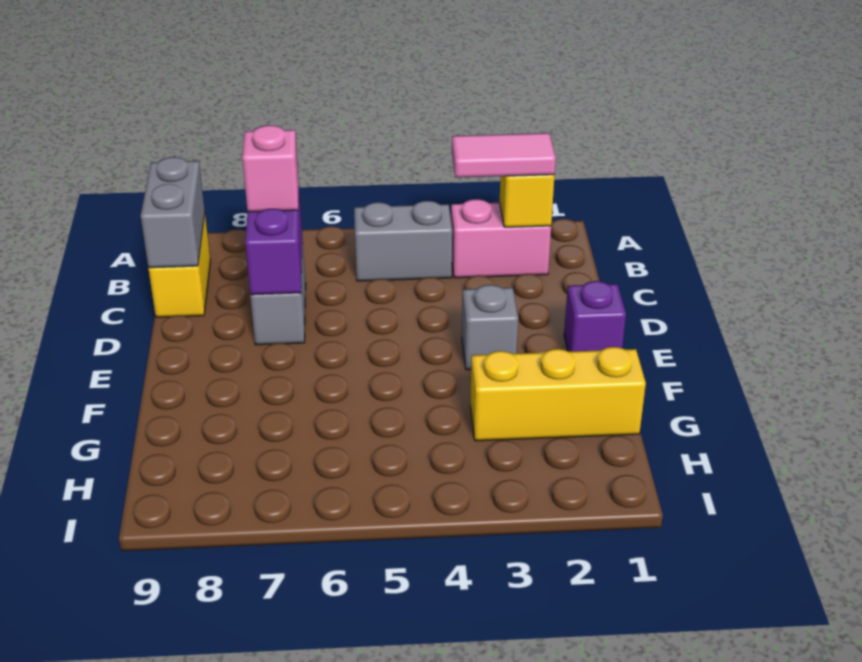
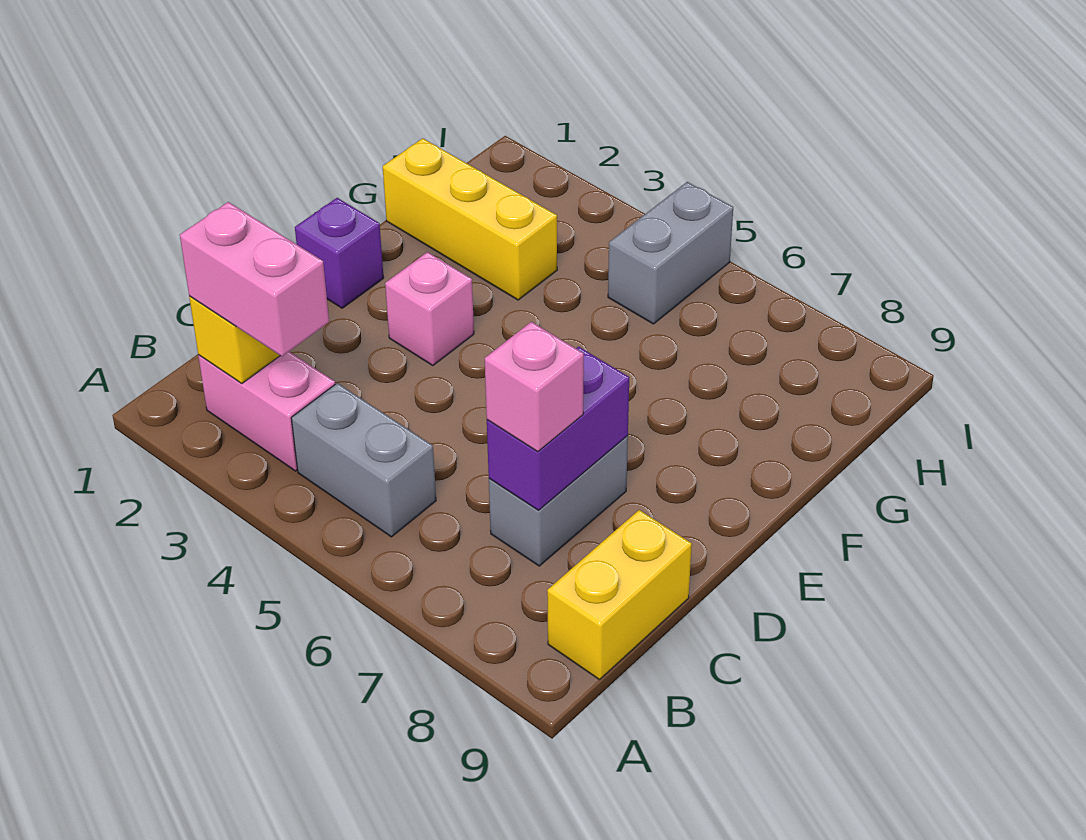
pink 1x2 tile [452,133,556,178] -> pink 1x2 brick [180,202,329,356]
grey 1x2 brick [141,157,205,268] -> grey 1x2 brick moved to [608,182,733,324]
grey 1x1 brick [462,285,518,370] -> pink 1x1 brick [385,252,474,366]

